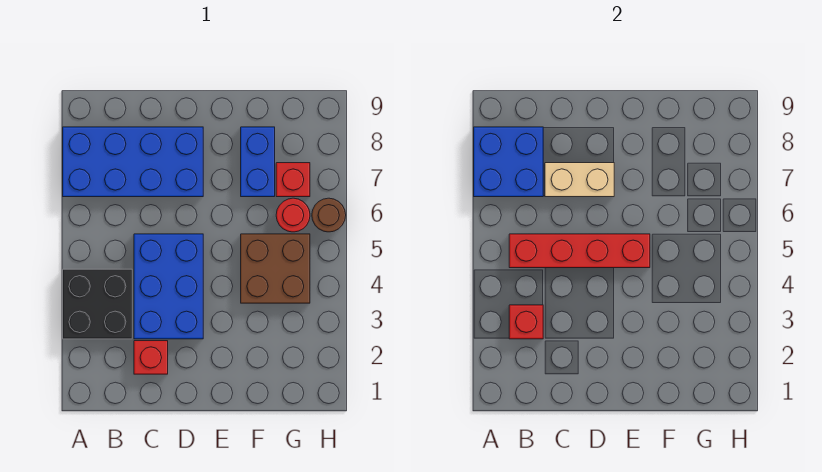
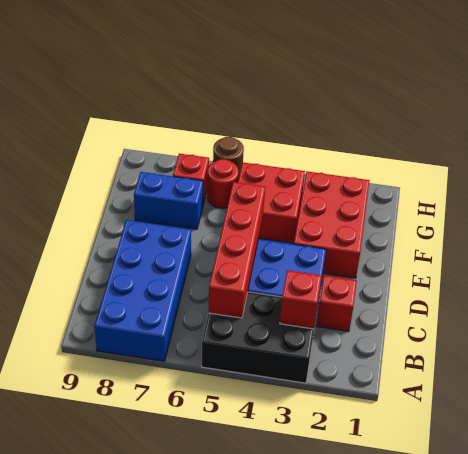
black 2x2 brick [63,269,132,339] -> black 2x3 brick [202,292,317,383]
blue 2x2 brick [474,127,543,197] -> none
tan 1x2 brick [545,163,614,197] -> none
none -> red 2x3 brick [294,171,370,278]
brown 2x2 brick [241,234,310,303] -> red 2x2 brick [238,162,305,243]

